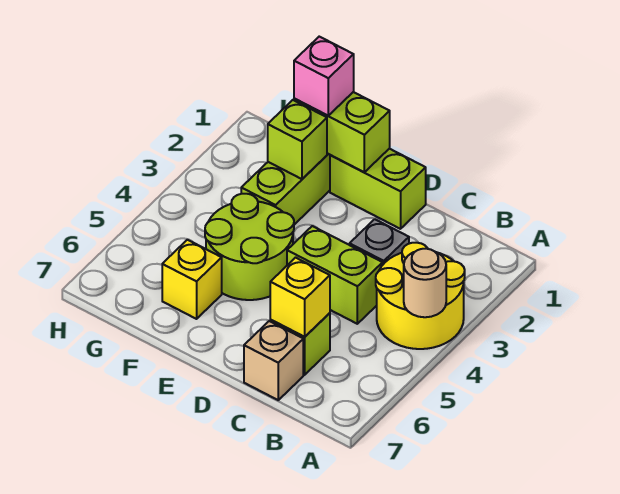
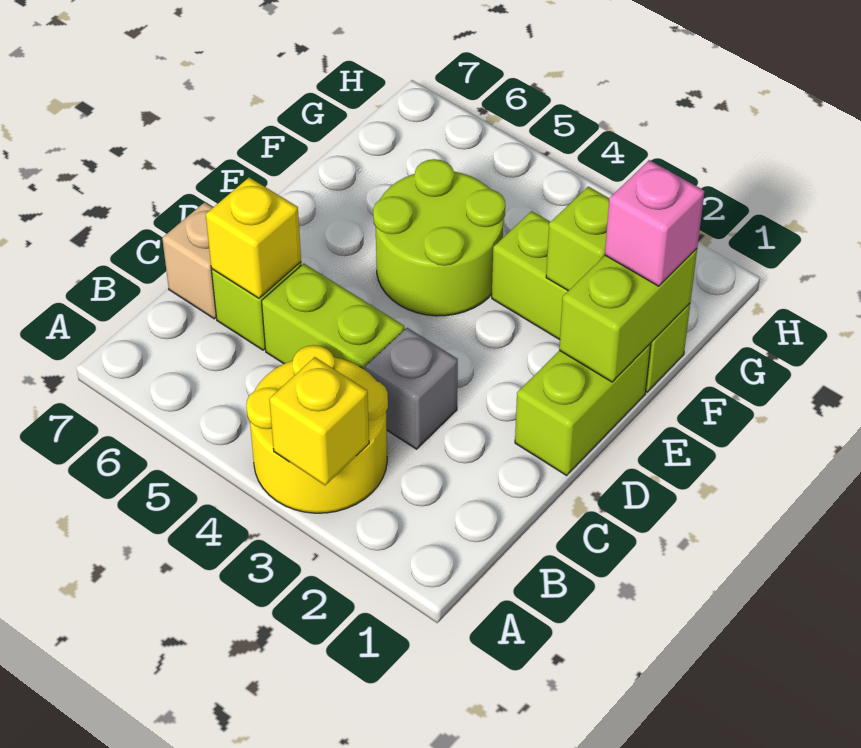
tan 1x1 round brick [404,249,446,317] -> none
lime 1x2 brick [287,226,383,324] -> lime 1x2 brick turned to [262,264,405,370]
yellow 1x1 brick [162,240,222,319] -> yellow 1x1 brick moved to [269,357,369,485]

